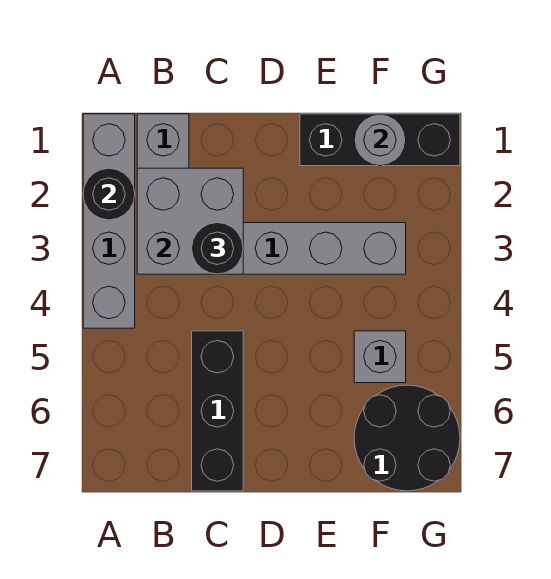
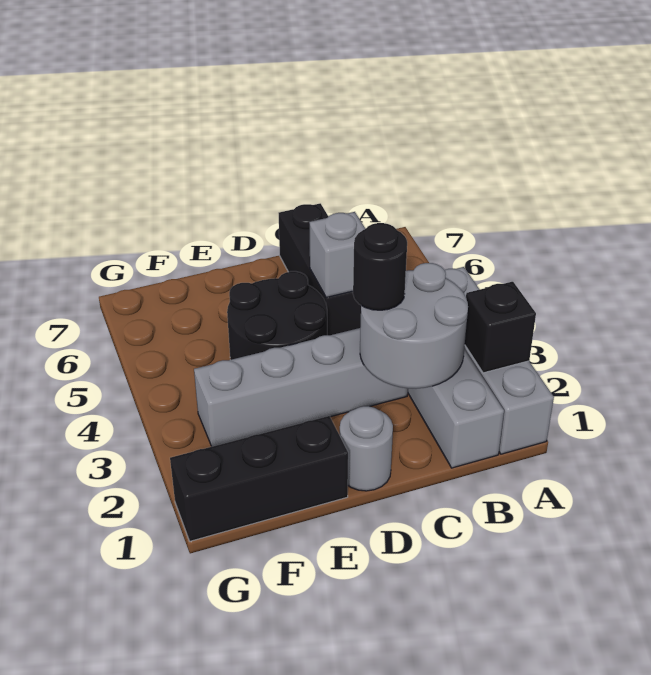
black 1x1 round brick [83,168,135,220] -> black 1x1 brick [465,282,536,373]
grey 2x2 brick [137,168,243,274] -> grey 2x2 round brick [360,263,468,389]
grey 1x1 round brick [354,114,406,166] -> grey 1x1 round brick moved to [340,406,393,491]
grey 1x1 brick [354,331,406,383] -> grey 1x1 brick moved to [309,212,365,297]
black 2x2 round brick [354,385,460,491] -> black 2x2 round brick moved to [227,271,327,360]

